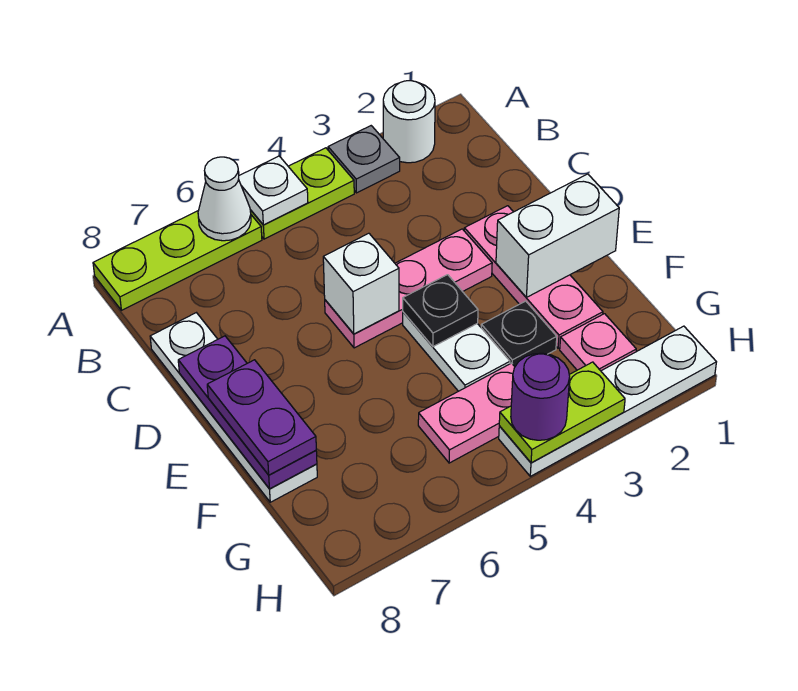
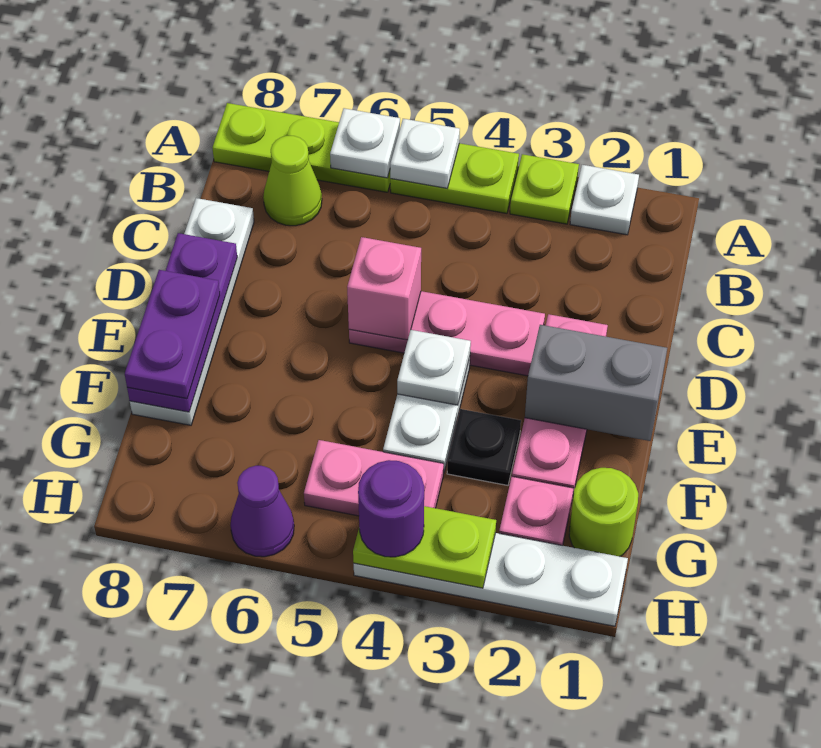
white 1x1 round brick [383,81,435,163] -> white 1x1 plate [570,165,639,235]
grey 1x1 plate [328,126,400,193] -> lime 1x1 plate [510,154,579,224]
white 1x1 cone [198,157,251,241] -> white 1x1 plate [330,108,400,178]
none -> lime 1x1 cone [263,136,322,226]
white 1x1 brick [323,233,399,334] -> pink 1x1 brick [347,237,421,340]
white 1x2 brick [496,174,619,297] -> grey 1x2 brick [525,325,667,441]
black 1x1 plate [403,275,478,347] -> white 1x1 plate [397,330,471,405]
none -> lime 1x1 round brick [569,468,638,557]
none -> purple 1x1 cone [230,466,294,557]

